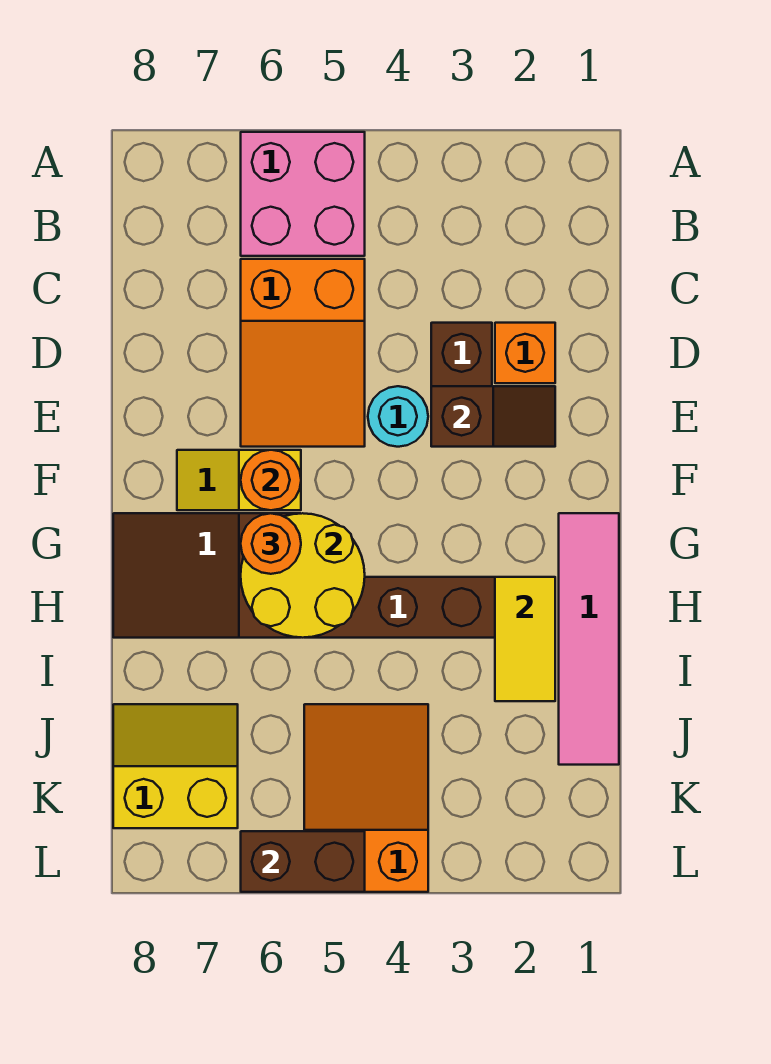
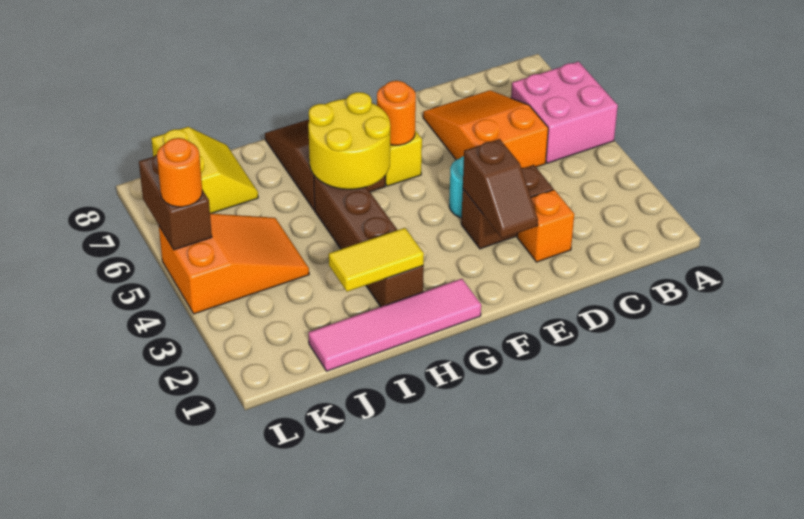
orange 2x3 slope [241,259,365,447] -> orange 2x3 slope turned to [423,90,548,168]
orange 1x1 round brick [241,513,301,574] -> orange 1x1 round brick moved to [157,138,202,207]

